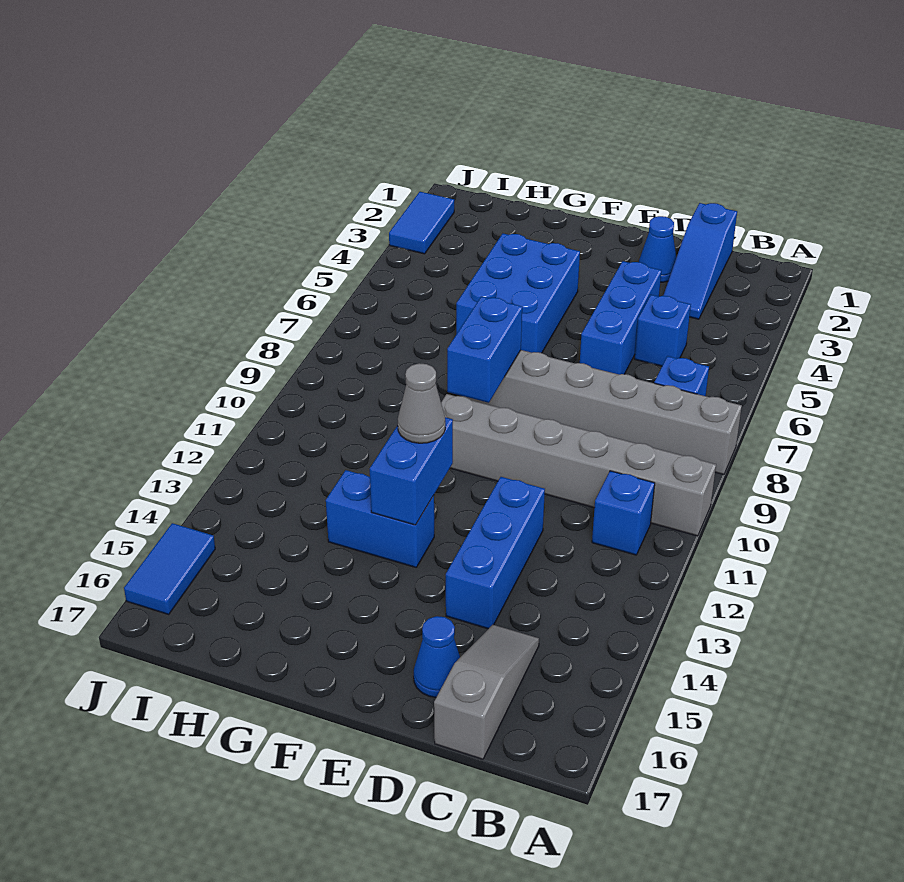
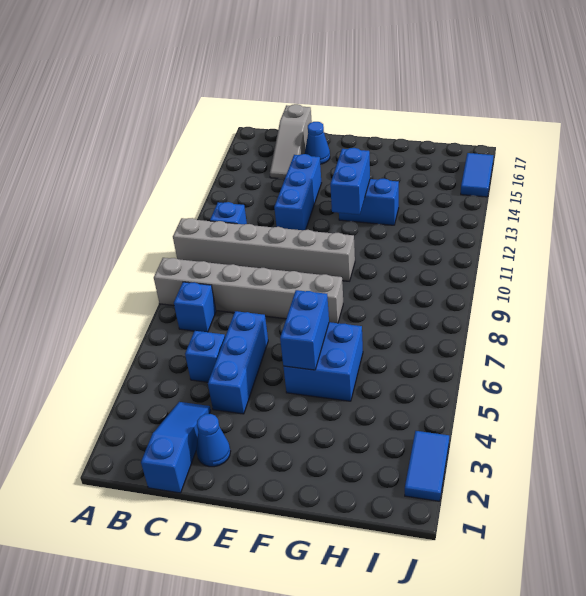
blue 2x3 brick [456,234,580,353] -> blue 2x2 brick [283,322,363,401]
blue 1x2 brick [447,296,522,403] -> blue 1x2 brick moved to [280,290,329,370]
grey 1x1 cone [398,363,445,443] -> none

